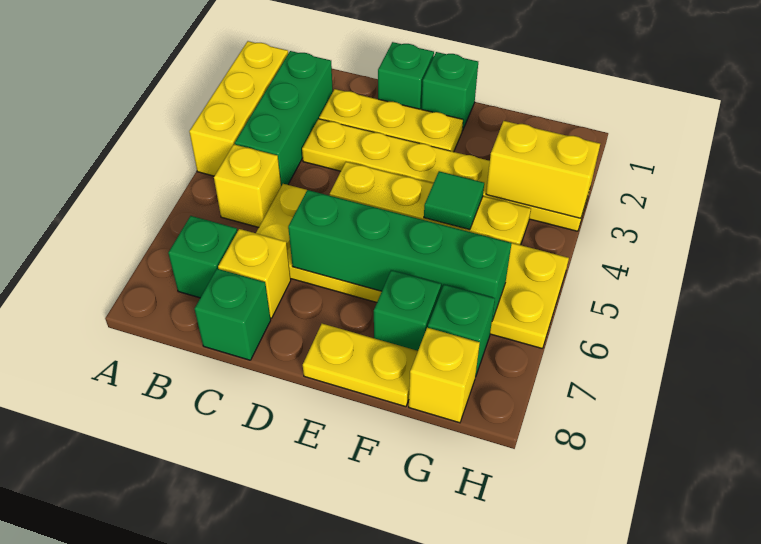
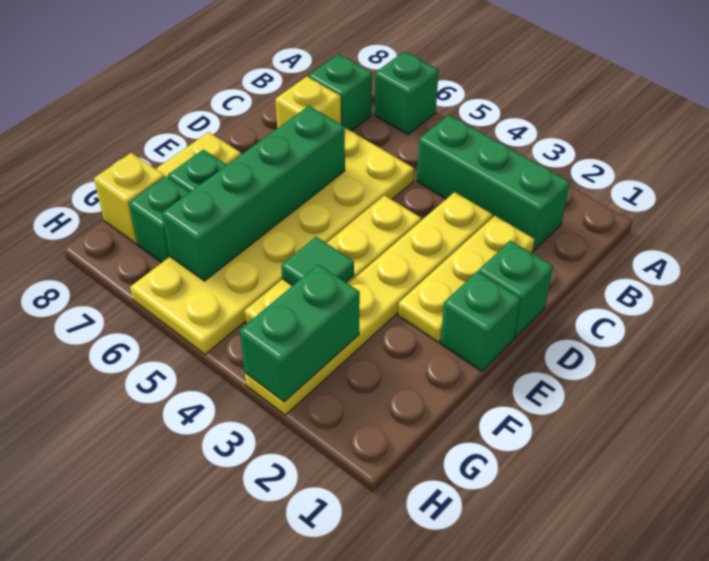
yellow 1x3 brick [189,41,288,176] -> none
yellow 1x1 brick [214,144,281,227] -> none
green 1x1 brick [194,269,271,360] -> green 1x1 brick moved to [375,52,439,134]
yellow 1x2 brick [486,121,600,218] -> green 1x2 brick [240,264,360,402]

